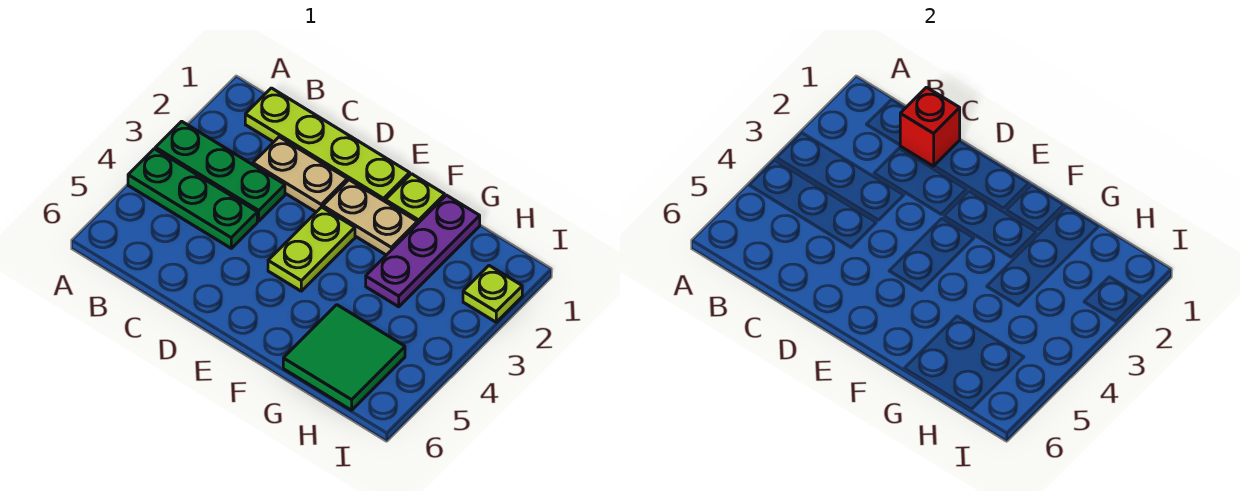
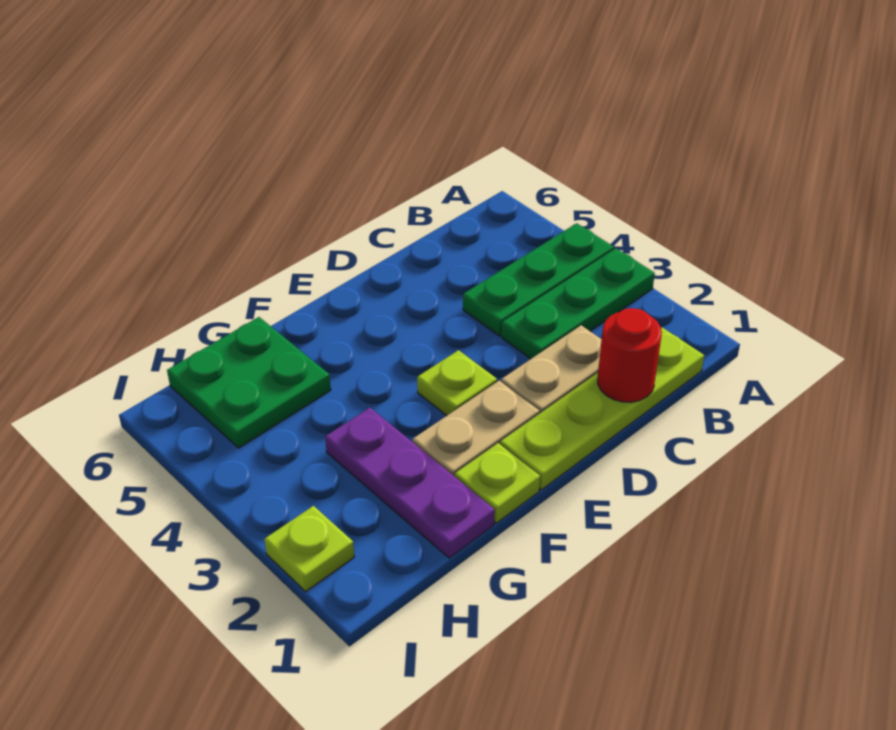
red 1x1 brick [900,87,960,166] -> red 1x1 round brick [598,308,662,402]
lime 1x2 plate [268,207,355,291] -> lime 1x1 plate [417,350,497,416]
green 2x2 tile [283,305,405,410] -> green 2x2 plate [167,317,331,448]

